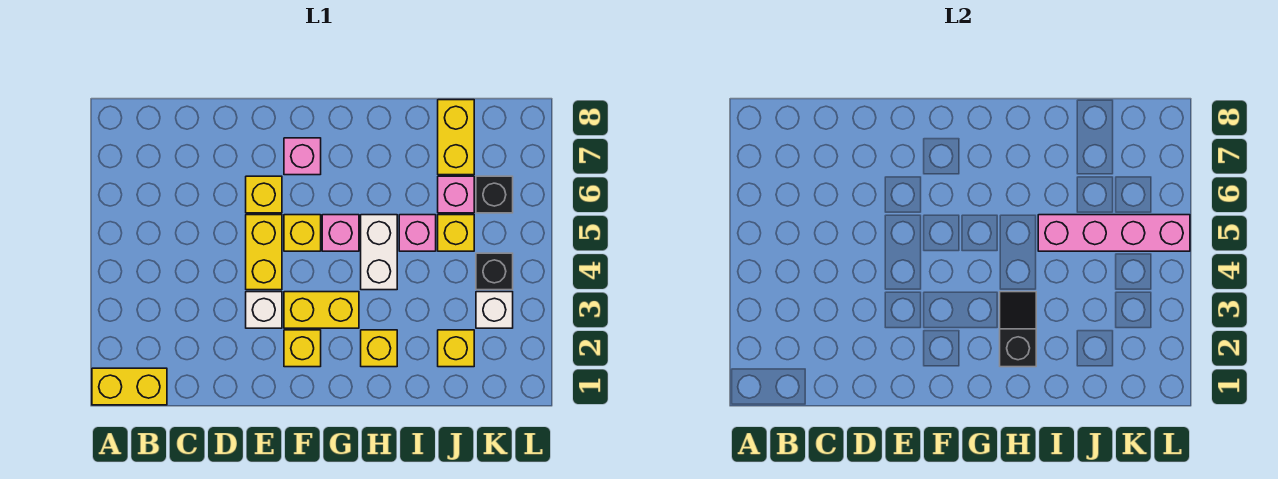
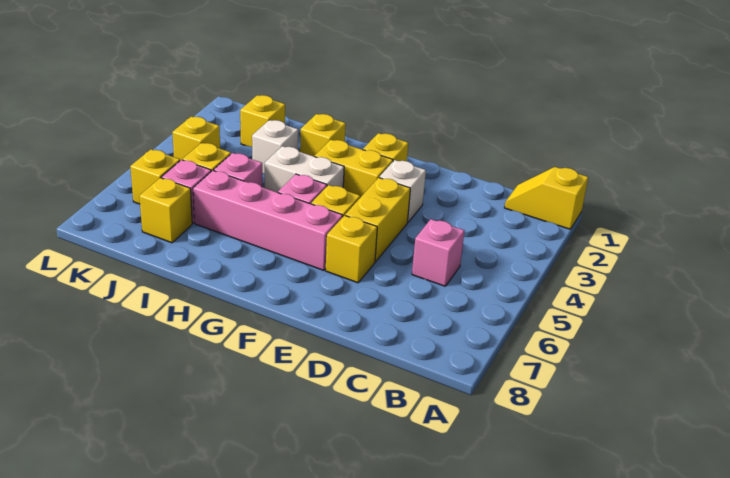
yellow 1x2 brick [92,368,167,405] -> yellow 1x2 slope [505,167,588,229]
pink 1x1 brick [284,138,321,175] -> pink 1x1 brick moved to [412,219,464,286]
black 1x2 slope [1000,292,1036,367] -> none
white 1x2 brick [361,215,397,290] -> white 1x2 brick turned to [265,146,344,192]
pink 1x4 brick [1038,215,1190,251] -> pink 1x4 brick moved to [193,171,343,270]
yellow 1x2 brick [438,100,474,175] -> yellow 1x1 brick [140,178,192,243]
white 1x1 brick [476,292,513,328] -> white 1x1 brick moved to [252,120,298,174]
black 1x1 brick [476,253,513,290] -> yellow 1x1 brick [172,117,220,161]
black 1x1 brick [476,176,513,213] -> yellow 1x1 brick [130,150,180,204]

